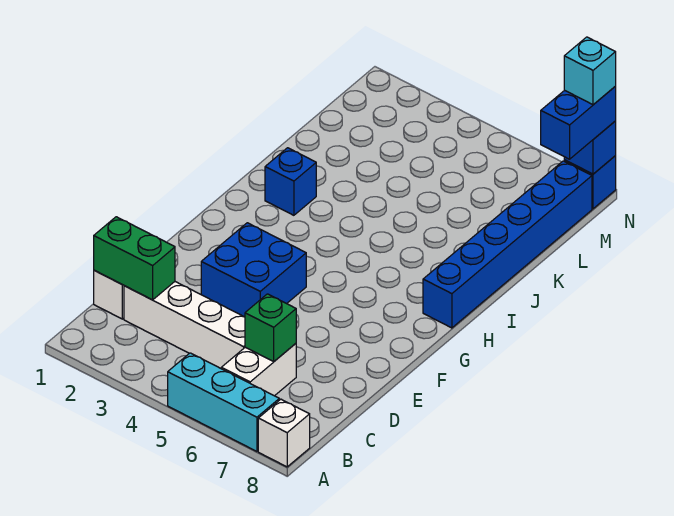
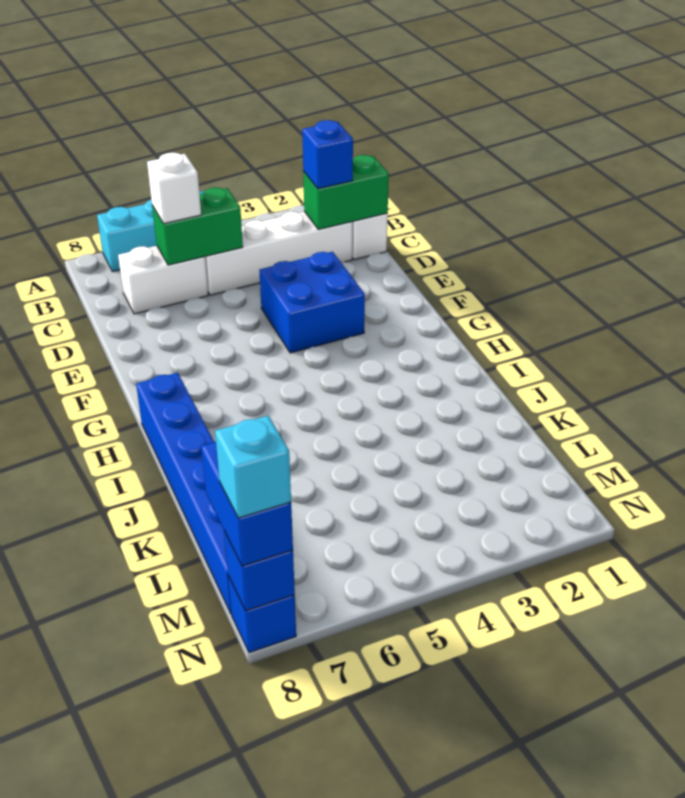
white 1x1 brick [258,399,310,467] -> white 1x1 brick moved to [147,153,201,224]
white 1x2 brick [221,344,296,396] -> white 1x2 brick turned to [118,246,208,314]
green 1x1 brick [245,294,296,361] -> green 1x2 brick [152,188,243,265]
blue 1x1 brick [265,148,316,215] -> blue 1x1 brick moved to [302,120,353,189]

